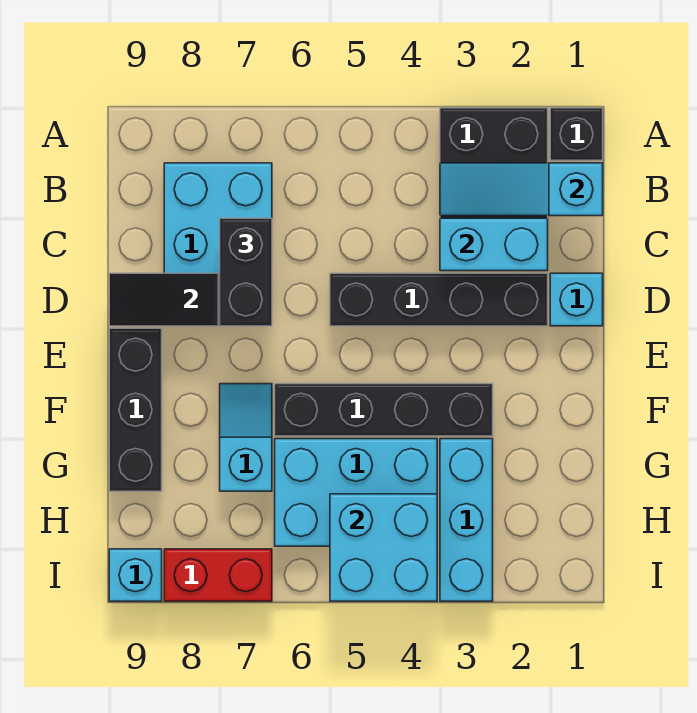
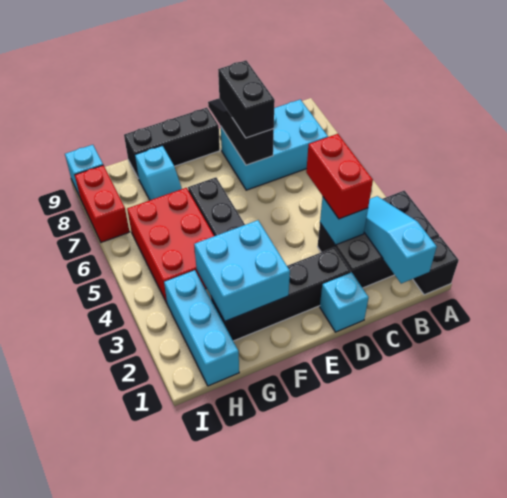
cyan 1x2 brick [440,218,548,271] -> cyan 1x1 brick [320,197,368,245]
none -> red 1x2 brick [306,134,373,219]
black 1x2 brick [220,218,272,326] -> black 1x2 brick turned to [218,60,275,138]
black 1x4 brick [330,273,548,326] -> black 1x4 brick turned to [211,247,351,341]
cyan 1x2 slope [220,384,272,491] -> cyan 1x2 slope turned to [135,146,182,200]
cyan 1x3 brick [440,439,493,601] -> cyan 1x3 brick turned to [164,270,239,386]
cyan 2x3 brick [275,439,437,546] -> red 2x3 brick [127,188,214,303]
cyan 2x2 brick [330,494,437,601] -> cyan 2x2 brick moved to [194,220,290,321]

